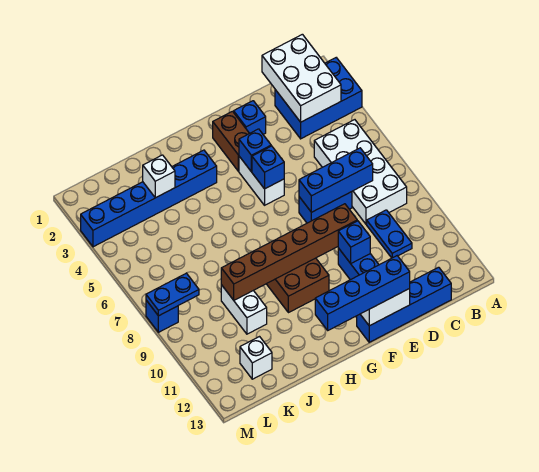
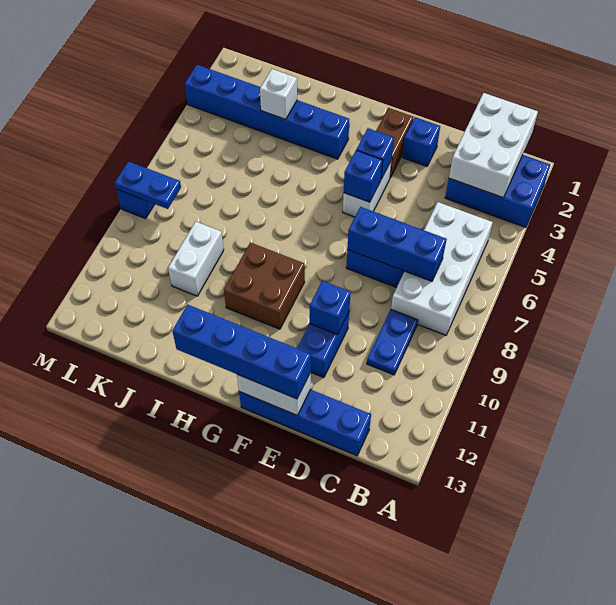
brown 1x6 brick [221,204,357,300] -> none
white 1x1 brick [240,337,272,379] -> none

